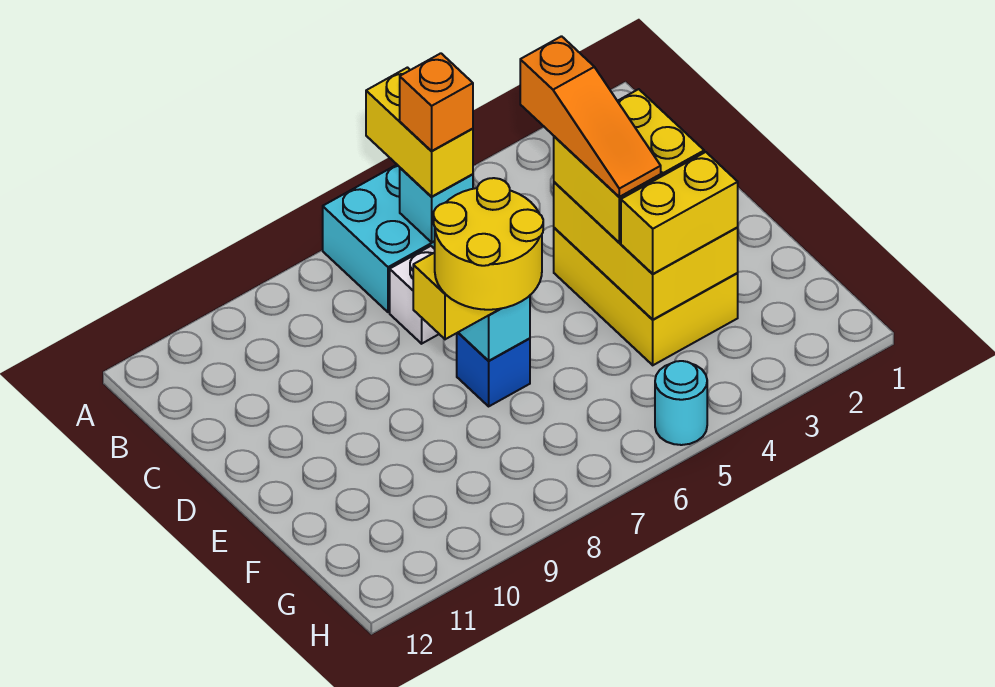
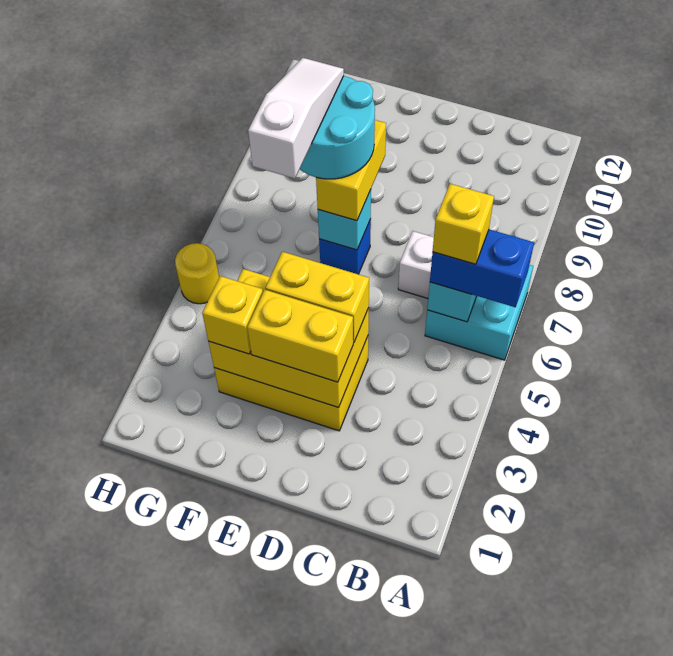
yellow 1x2 brick [366,68,473,197] -> blue 1x2 brick [430,229,534,307]
orange 1x1 brick [400,53,473,151] -> yellow 1x1 brick [433,184,494,264]
orange 1x3 slope [520,36,661,197] -> none
yellow 2x2 round brick [434,178,543,310] -> cyan 2x2 round brick [300,76,375,179]
yellow 1x2 brick [621,152,738,274] -> yellow 1x1 brick [202,276,263,354]
none -> white 1x3 slope [248,58,344,178]
cyan 1x1 round brick [655,361,707,445] -> yellow 1x1 round brick [175,243,219,304]

